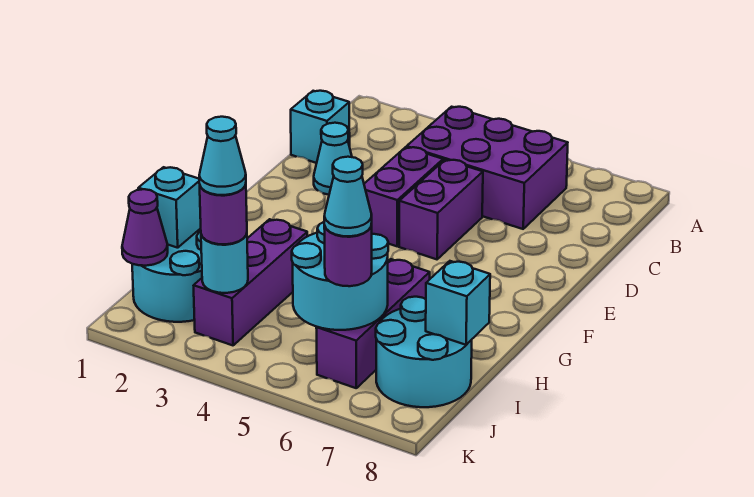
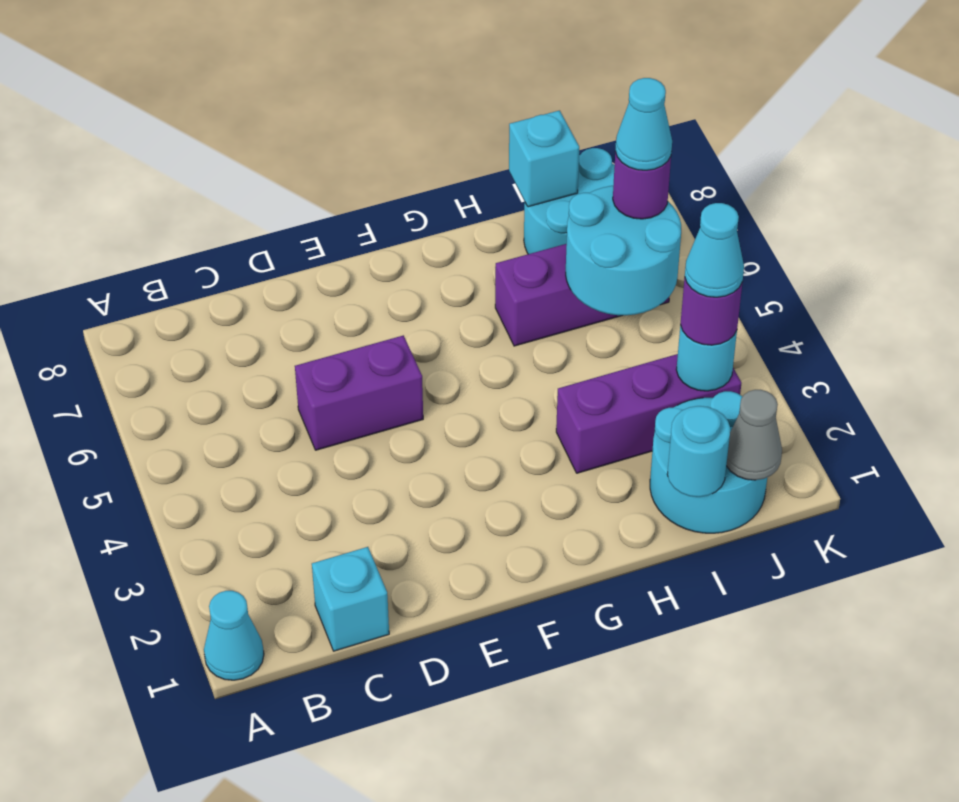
purple 2x3 brick [407,107,568,229] -> none
cyan 1x1 cone [314,123,352,195] -> cyan 1x1 cone moved to [204,591,264,680]
purple 1x2 brick [364,147,443,246] -> none
cyan 1x1 brick [138,167,201,248] -> cyan 1x1 round brick [667,406,730,497]
purple 1x1 cone [122,189,168,266] -> grey 1x1 cone [726,390,782,480]

